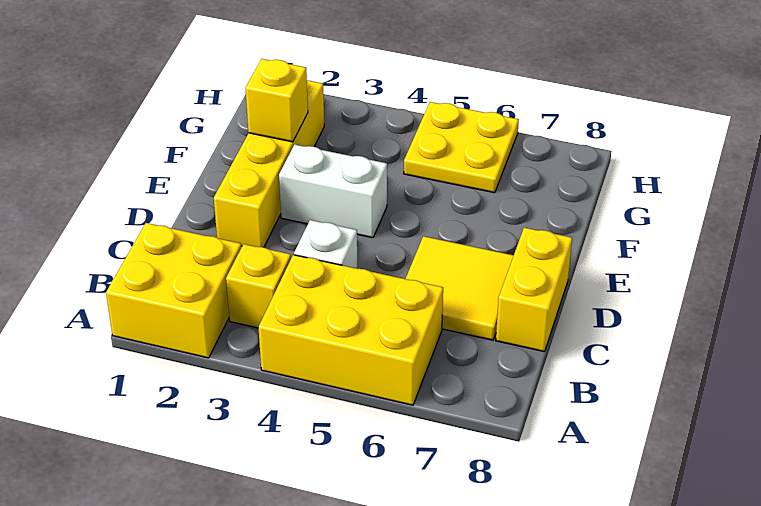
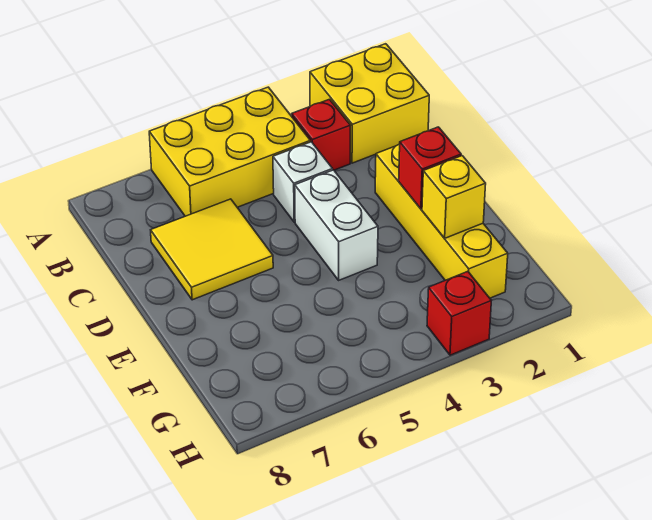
yellow 1x1 brick [226,244,291,328] -> red 1x1 brick [292,99,350,170]
yellow 1x2 brick [496,228,572,352] -> none
none -> red 1x1 brick [399,127,461,209]
white 1x2 brick [279,144,387,238] -> white 1x2 brick turned to [295,170,378,280]
yellow 2x2 plate [404,102,519,193] -> none
none -> red 1x1 brick [427,271,491,355]

